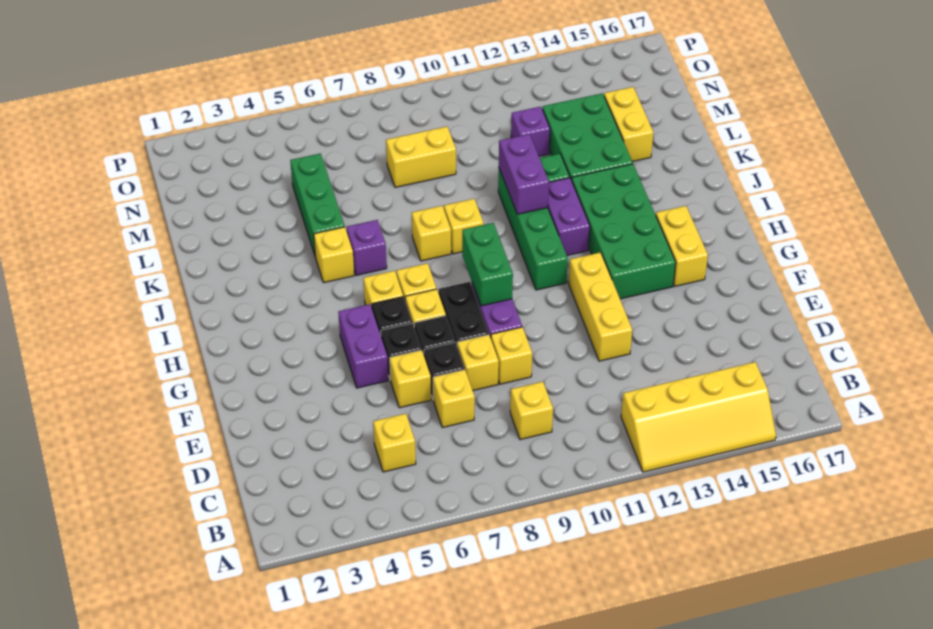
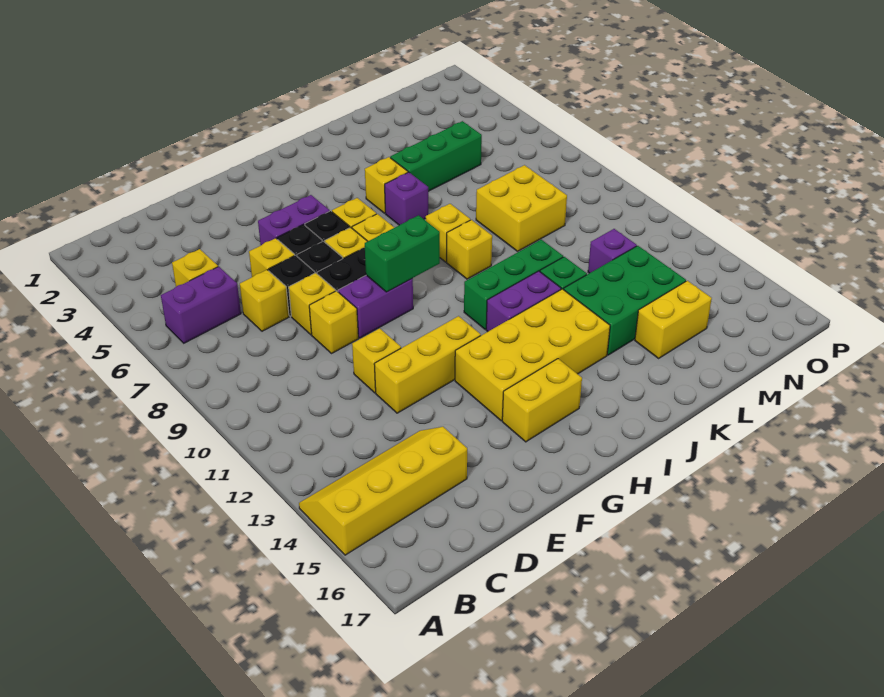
yellow 2x4 slope [621,362,776,472] -> yellow 2x4 slope turned to [299,427,467,555]
yellow 1x1 brick [510,382,553,440] -> yellow 1x1 brick moved to [352,328,401,393]
green 2x4 brick [572,164,676,299] -> yellow 2x4 brick [455,289,610,421]
green 1x4 brick [498,169,568,290] -> green 1x3 brick [464,240,563,329]
purple 1x2 brick [499,134,549,214] -> purple 1x2 brick moved to [161,267,241,343]
yellow 1x2 brick [386,127,456,187] -> yellow 2x2 brick [476,165,567,251]

